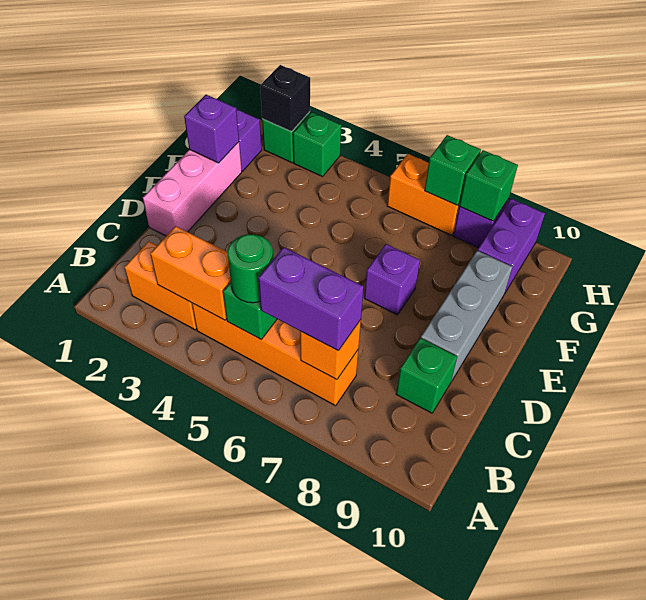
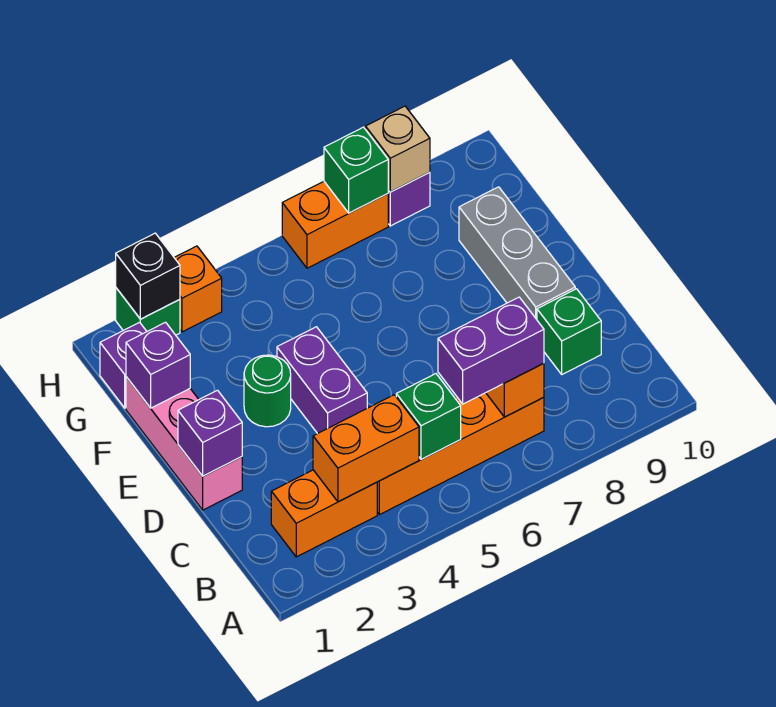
green 1x1 round brick [227,234,273,303] -> green 1x1 round brick moved to [244,355,291,427]
purple 1x1 brick [364,244,420,315] -> purple 1x1 brick moved to [178,390,242,476]
purple 1x2 brick [478,199,545,293] -> purple 1x2 brick moved to [277,327,367,434]
green 1x1 brick [293,112,341,177] -> orange 1x1 brick [174,246,222,332]
green 1x1 brick [459,150,518,221] -> tan 1x1 brick [366,106,430,192]

